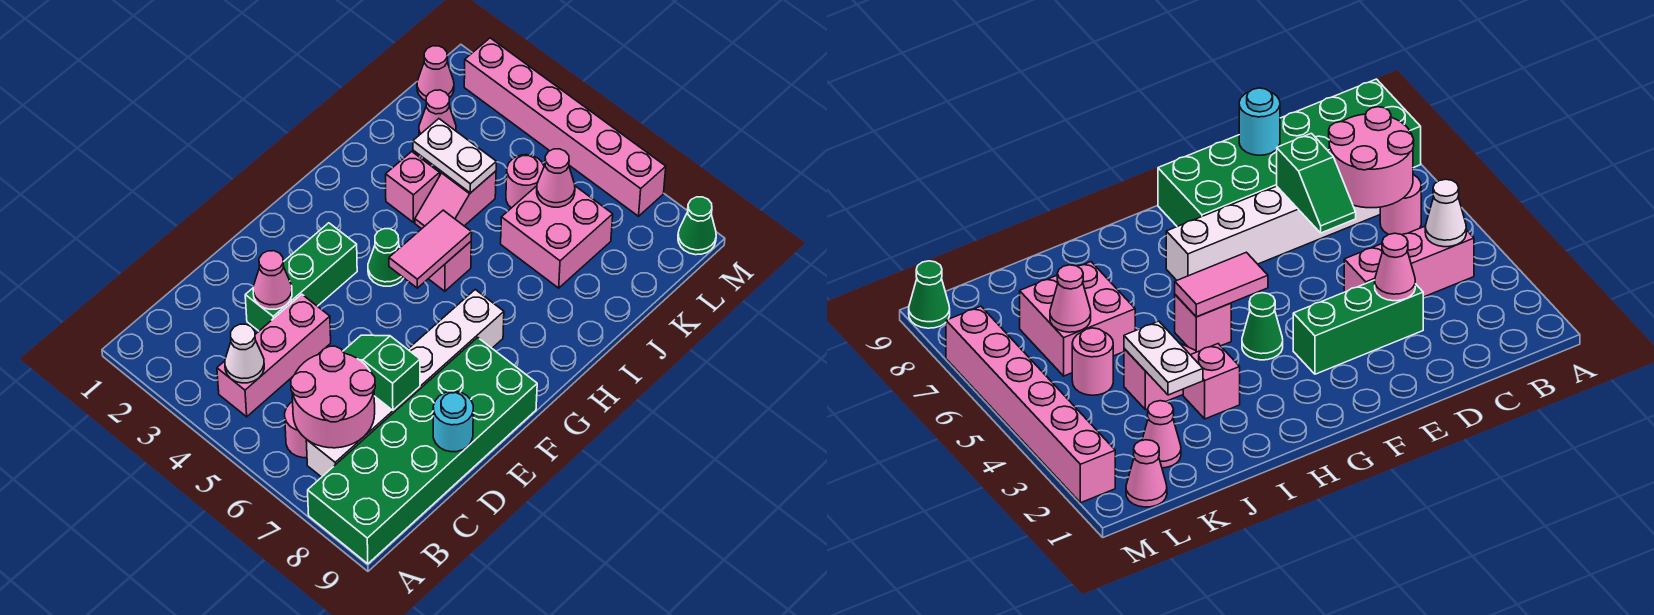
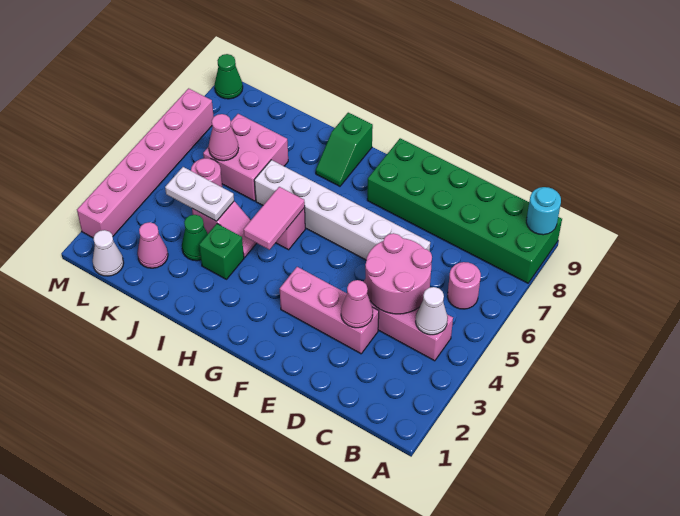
pink 2x2 round brick [291,346,375,448] -> pink 2x2 round brick moved to [365,233,432,314]
white 1x6 brick [306,290,504,477] -> white 1x6 brick moved to [254,160,430,260]
green 1x3 brick [245,223,357,331] -> pink 1x3 brick [280,267,379,354]
green 1x2 slope [343,335,420,410] -> green 1x2 slope moved to [316,113,373,186]
cyan 1x1 round brick [433,391,473,452] -> cyan 1x1 round brick moved to [526,187,561,235]
green 1x1 cone [368,229,403,286] -> green 1x1 cone moved to [182,215,208,261]
pink 1x2 tile [389,210,472,288] -> pink 1x2 tile turned to [244,187,305,250]
pink 1x1 brick [386,151,440,222] -> green 1x1 brick [199,224,244,279]
white 1x2 plate [413,119,496,193] -> white 1x2 plate turned to [165,167,234,221]
pink 1x1 cone [417,46,454,101] -> white 1x1 cone [93,230,124,276]

